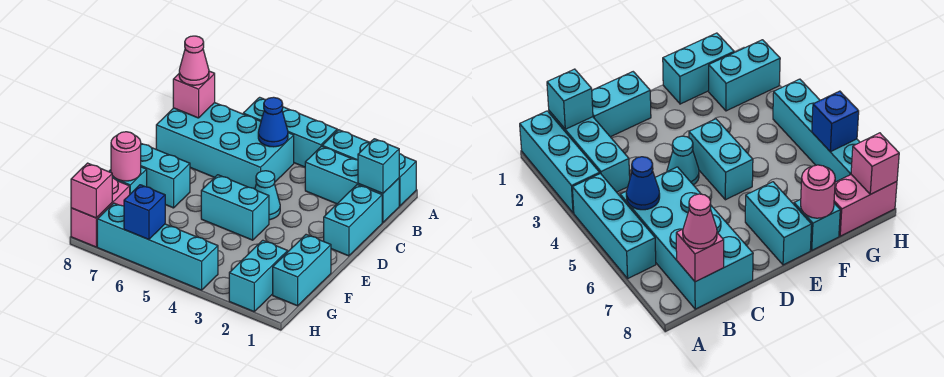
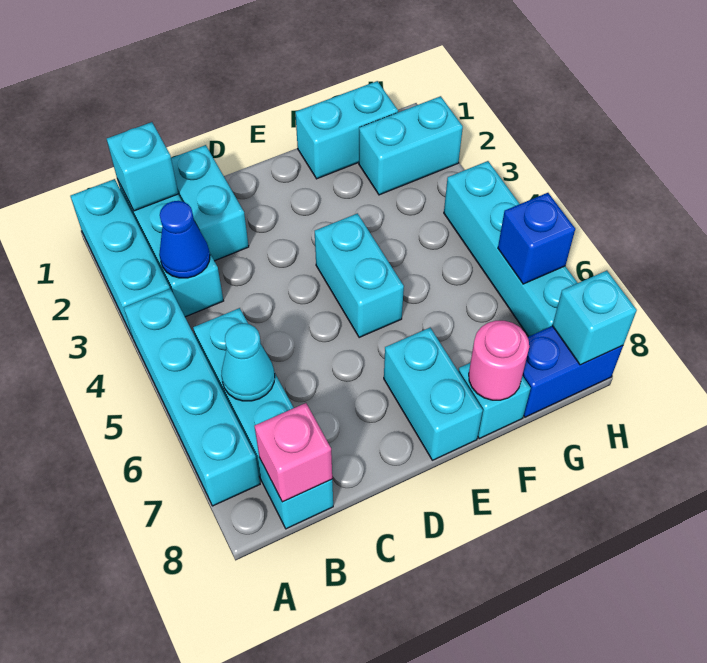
cyan 1x3 brick [243,97,337,167] -> cyan 1x4 brick [124,289,260,506]
cyan 2x4 brick [156,103,294,189] -> cyan 1x4 brick [193,308,333,529]
blue 1x1 cone [258,97,288,147] -> blue 1x1 cone moved to [159,201,210,278]
pink 1x1 cone [179,36,209,85] -> none
cyan 1x2 brick [324,185,382,256] -> cyan 1x2 brick turned to [171,145,249,261]
cyan 1x1 cone [255,171,280,220] -> cyan 1x1 cone moved to [221,323,275,401]
pink 1x2 brick [71,178,130,247] -> blue 1x2 brick [522,326,623,417]
pink 1x1 brick [71,163,112,218] -> cyan 1x1 brick [552,271,637,365]

